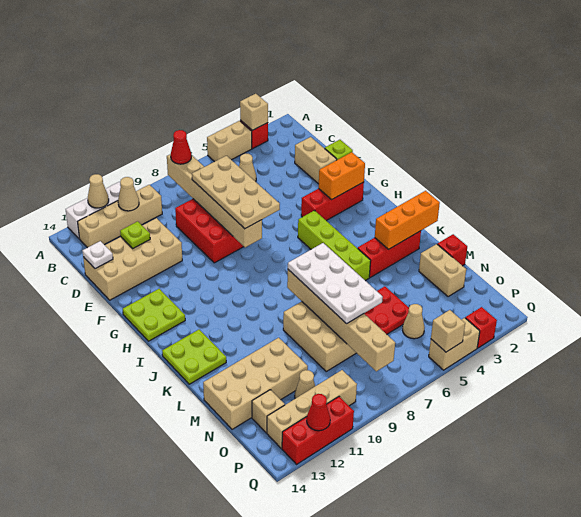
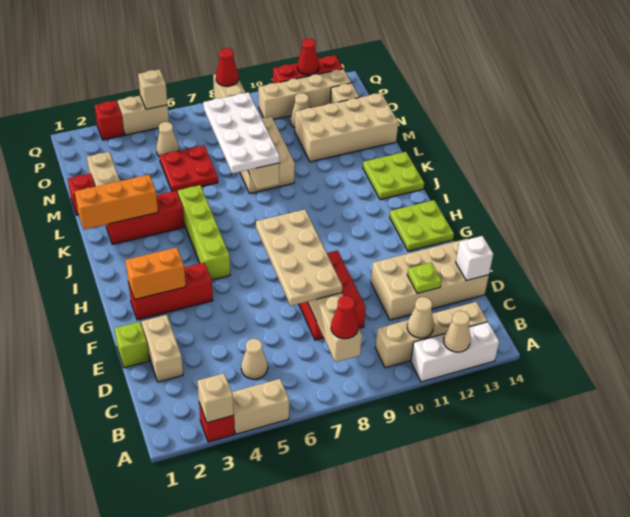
white 1x1 plate [82,241,113,269] -> white 1x1 brick [456,236,493,281]
none -> red 1x1 cone [216,48,239,86]

